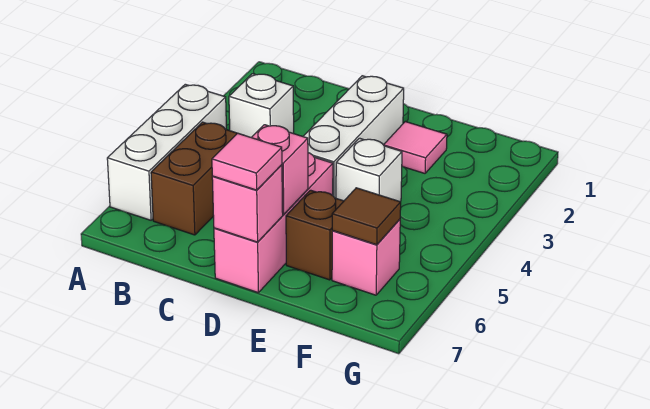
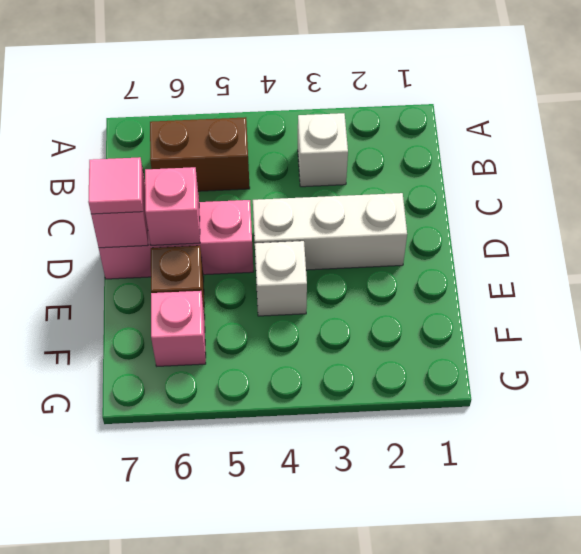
white 1x3 brick [107,84,226,220] -> none
pink 1x1 tile [384,122,447,173] -> none
brown 1x1 tile [332,188,401,245] -> none

